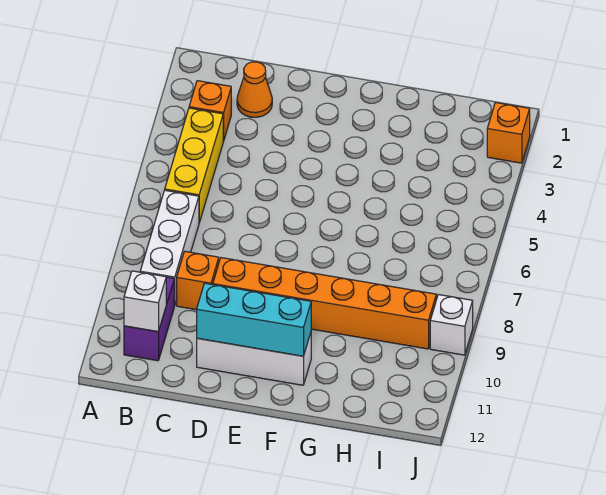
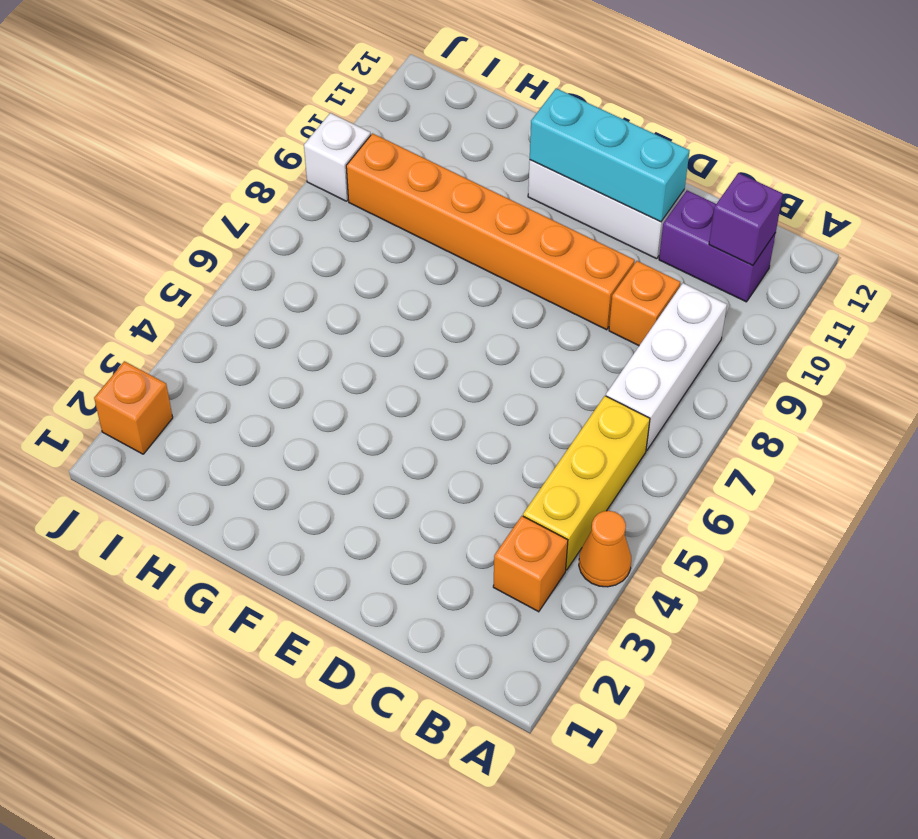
purple 1x2 brick [124,277,174,361] -> purple 1x2 brick turned to [659,190,776,302]
white 1x1 brick [124,271,166,332] -> purple 1x1 brick [709,173,783,266]
orange 1x1 cone [237,62,272,117] -> orange 1x1 cone moved to [579,511,631,587]

